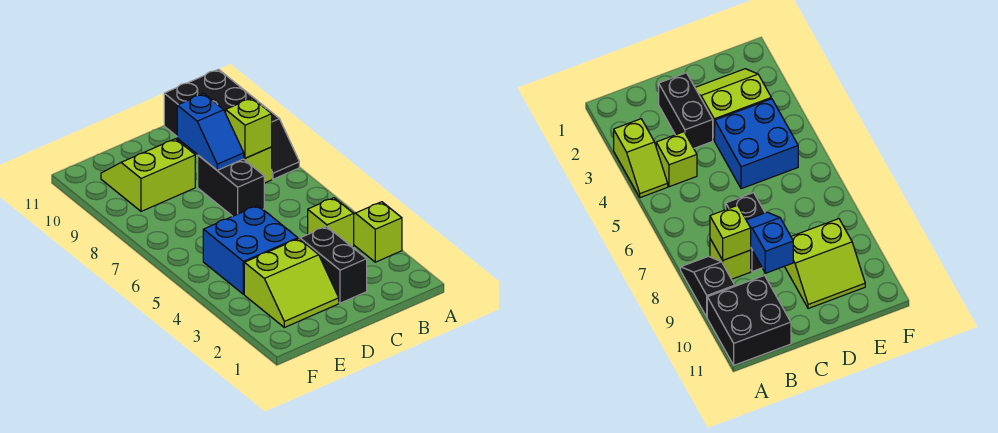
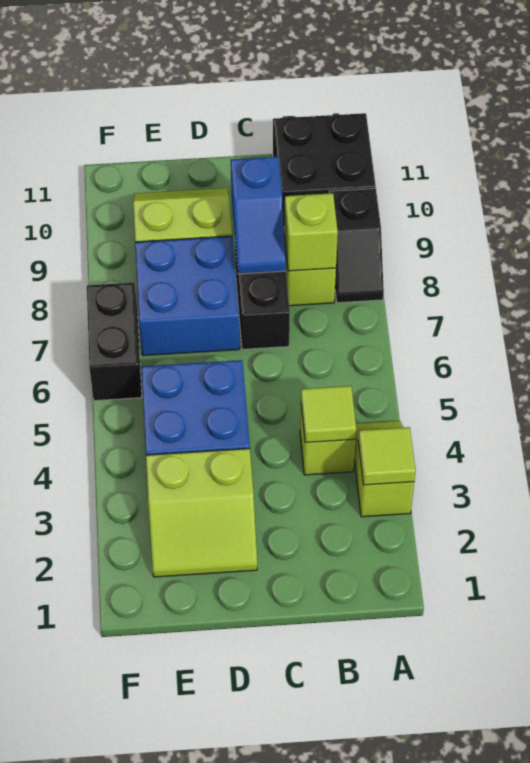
none -> lime 1x1 tile [358,427,416,485]
none -> lime 1x1 tile [301,386,356,442]
black 1x2 brick [300,226,367,303] -> black 1x2 brick moved to [87,283,142,401]
none -> blue 2x2 brick [135,236,240,356]

